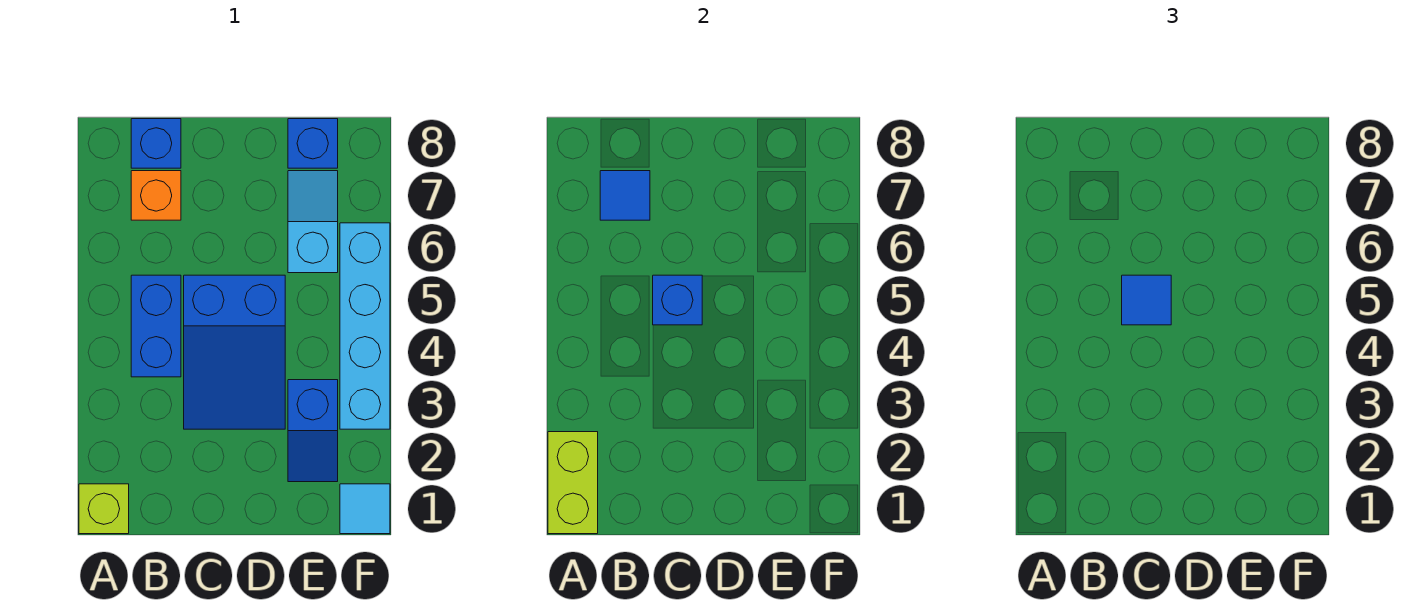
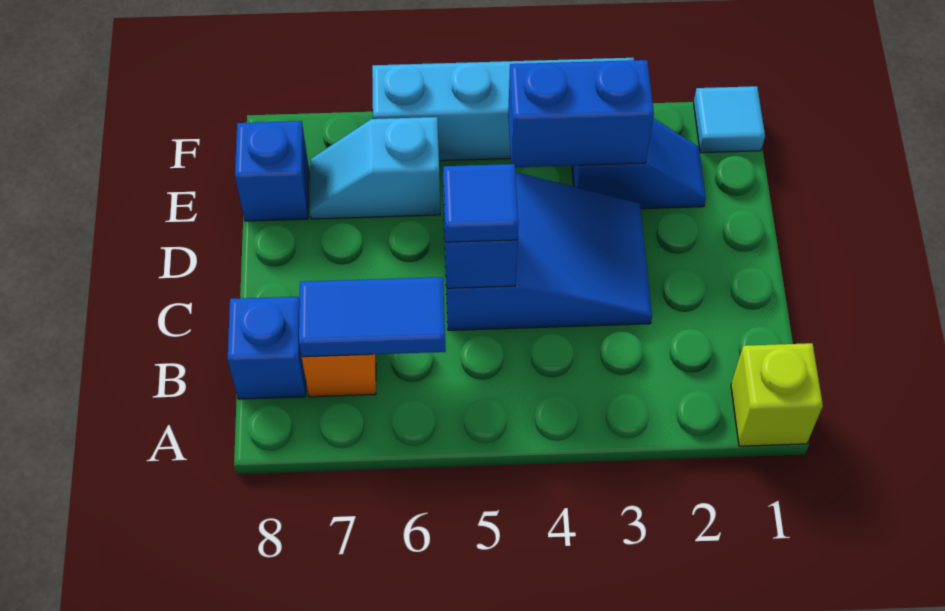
lime 1x2 brick [548,432,598,534] -> none
blue 1x2 brick [131,275,181,377] -> blue 1x2 brick moved to [508,60,654,167]
blue 1x1 tile [600,171,650,220] -> blue 1x2 tile [299,277,446,357]

